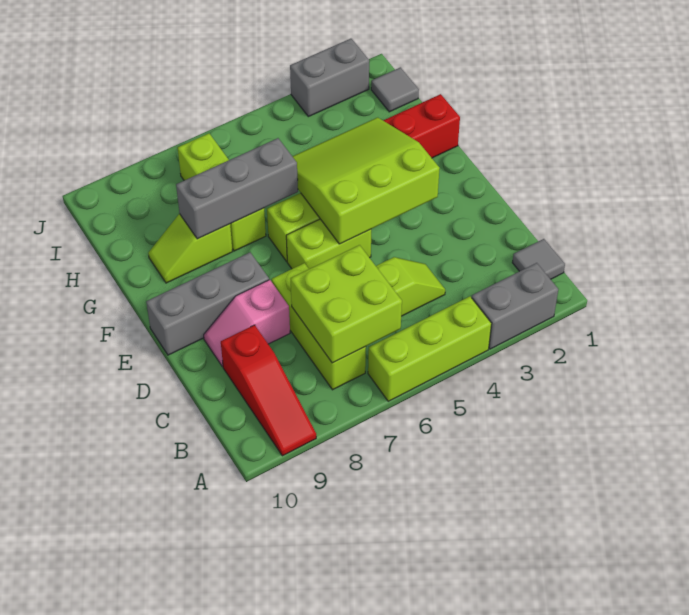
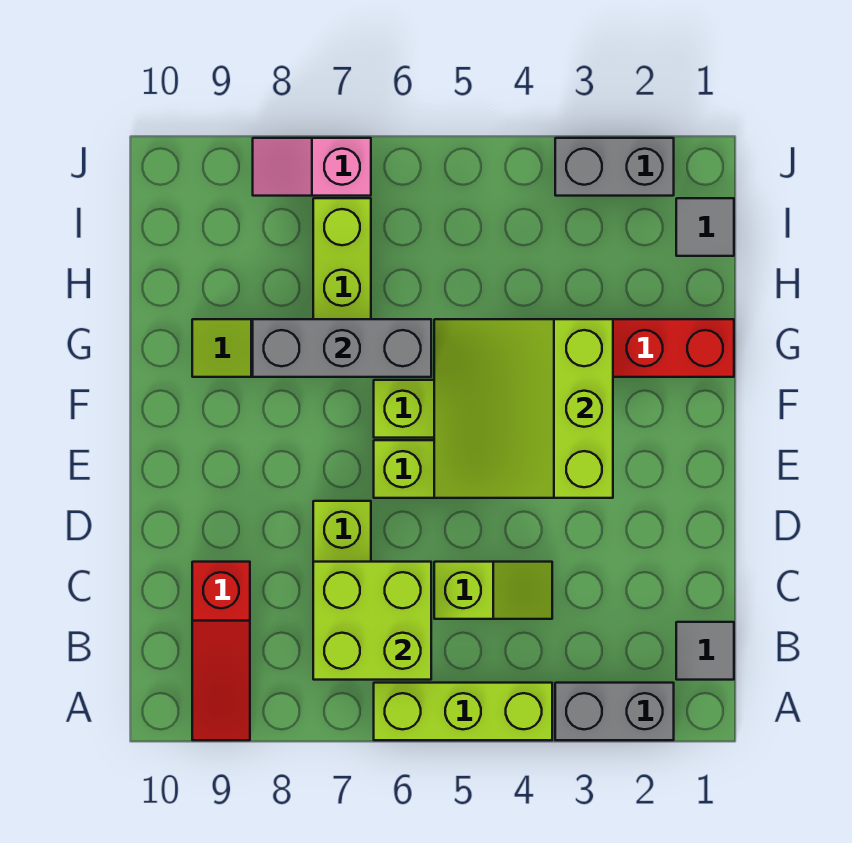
pink 1x2 slope [204,280,290,367] -> pink 1x2 slope moved to [253,138,371,196]
lime 3x3 slope [292,117,440,244] -> lime 3x3 slope turned to [434,319,613,498]
grey 1x3 brick [146,252,269,355] -> none

